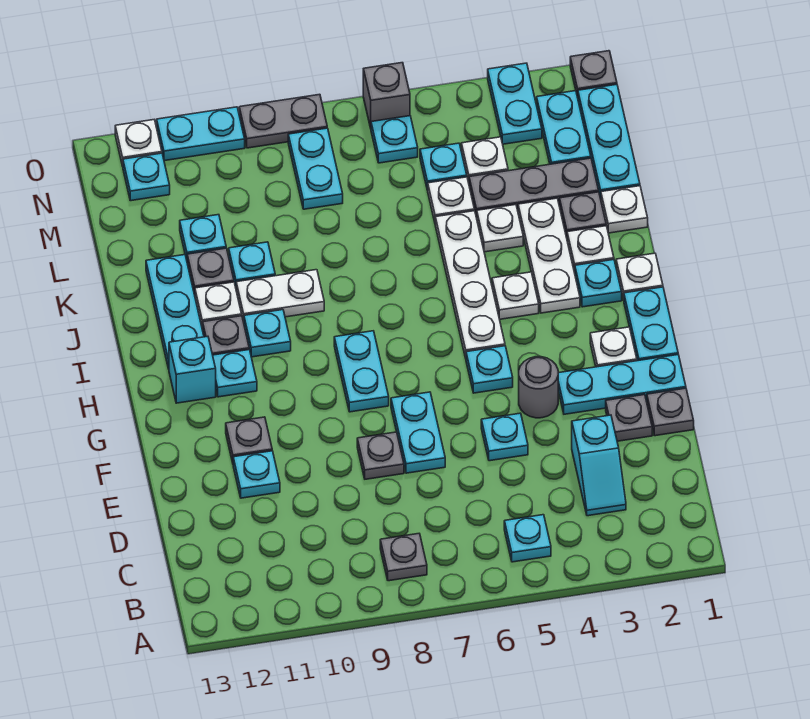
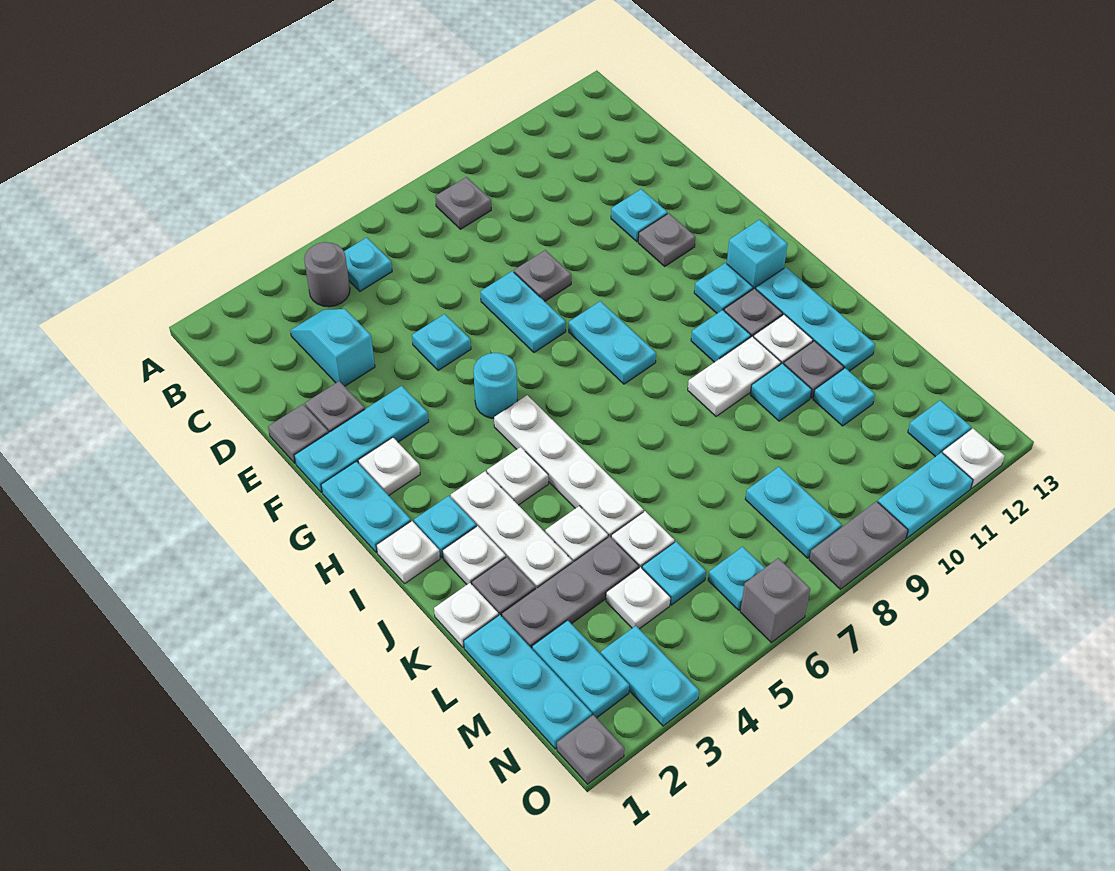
grey 1x1 round brick [519,357,558,418] -> grey 1x1 round brick moved to [304,242,350,307]
cyan 1x1 plate [466,346,513,393] -> cyan 1x1 round brick [473,353,517,418]

